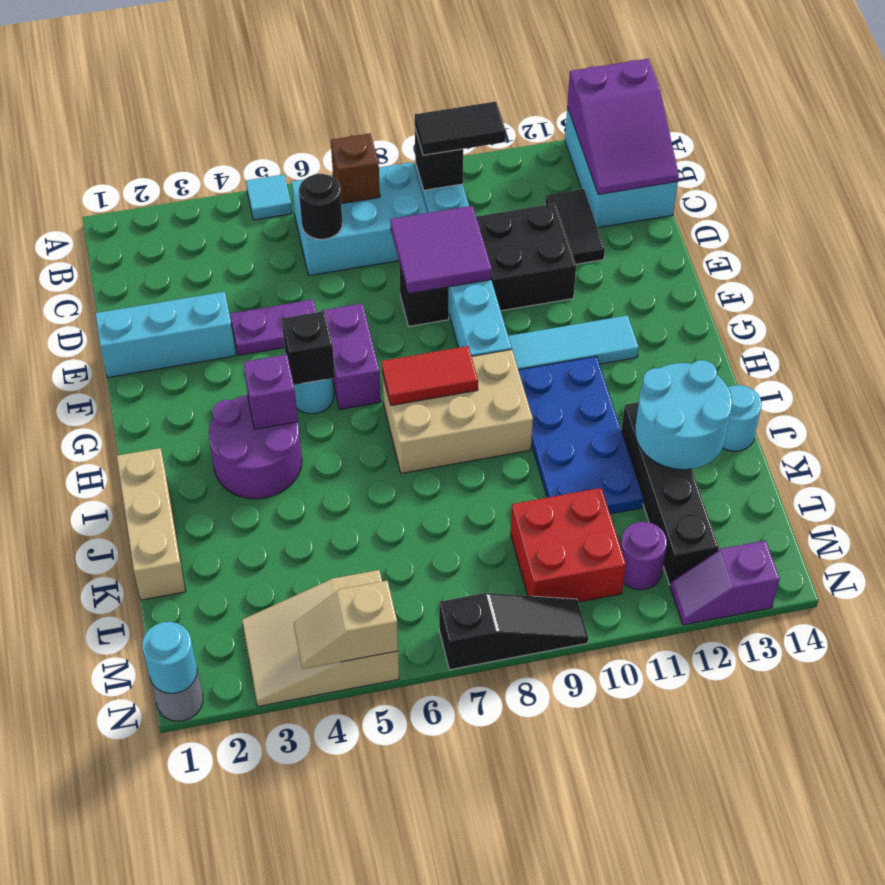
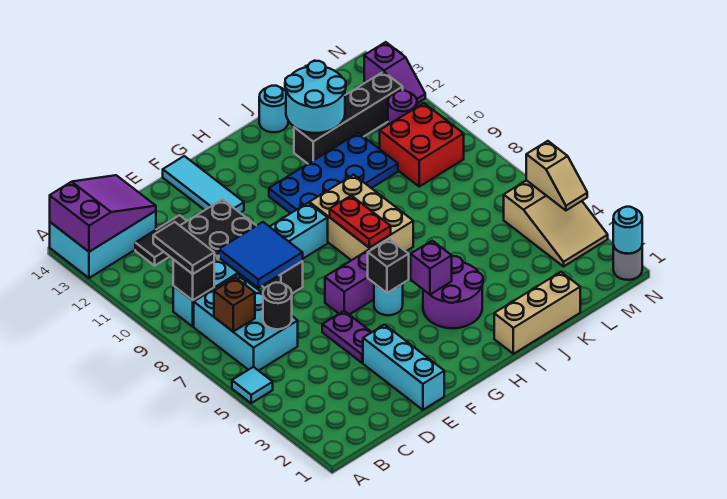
purple 2x2 tile [390,206,492,294] -> blue 2x2 tile [219,222,303,288]
cyan 1x3 tile [508,315,639,370] -> cyan 1x3 tile moved to [163,156,244,213]
red 1x2 tile [382,346,478,405] -> red 1x2 plate [330,196,391,248]
black 1x3 slope [439,593,588,670] -> none

